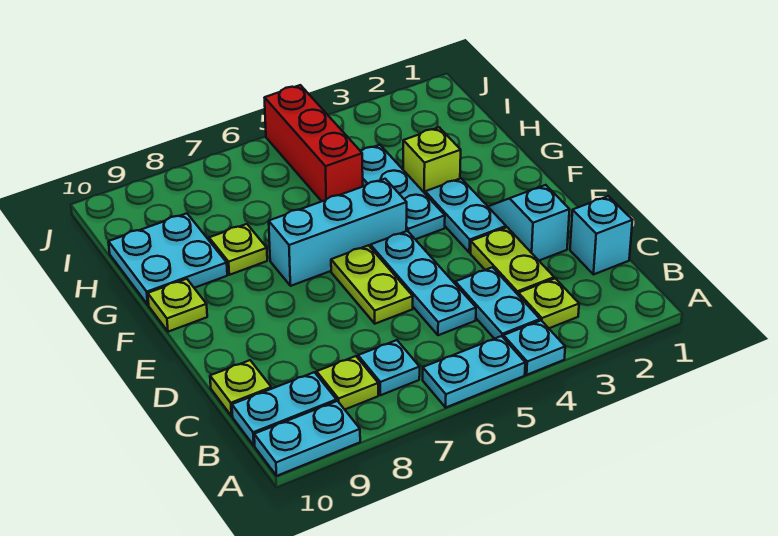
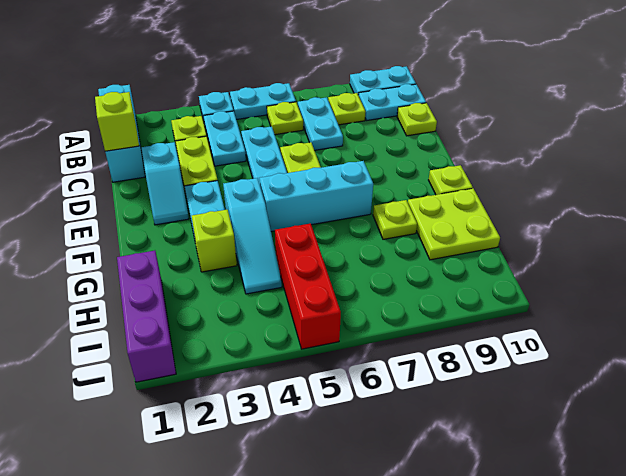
none -> lime 1x1 plate [267,102,303,135]
cyan 1x1 plate [358,340,420,395] -> cyan 1x2 plate [298,97,343,150]
cyan 1x1 brick [570,196,632,275] -> cyan 1x3 brick [98,85,145,182]
none -> lime 1x1 brick [95,92,139,151]
cyan 1x3 plate [361,145,445,239] -> cyan 1x3 slope [223,178,282,294]
cyan 2x2 plate [109,213,227,305] -> lime 2x2 plate [408,189,500,260]
none -> purple 1x3 brick [117,251,176,382]

